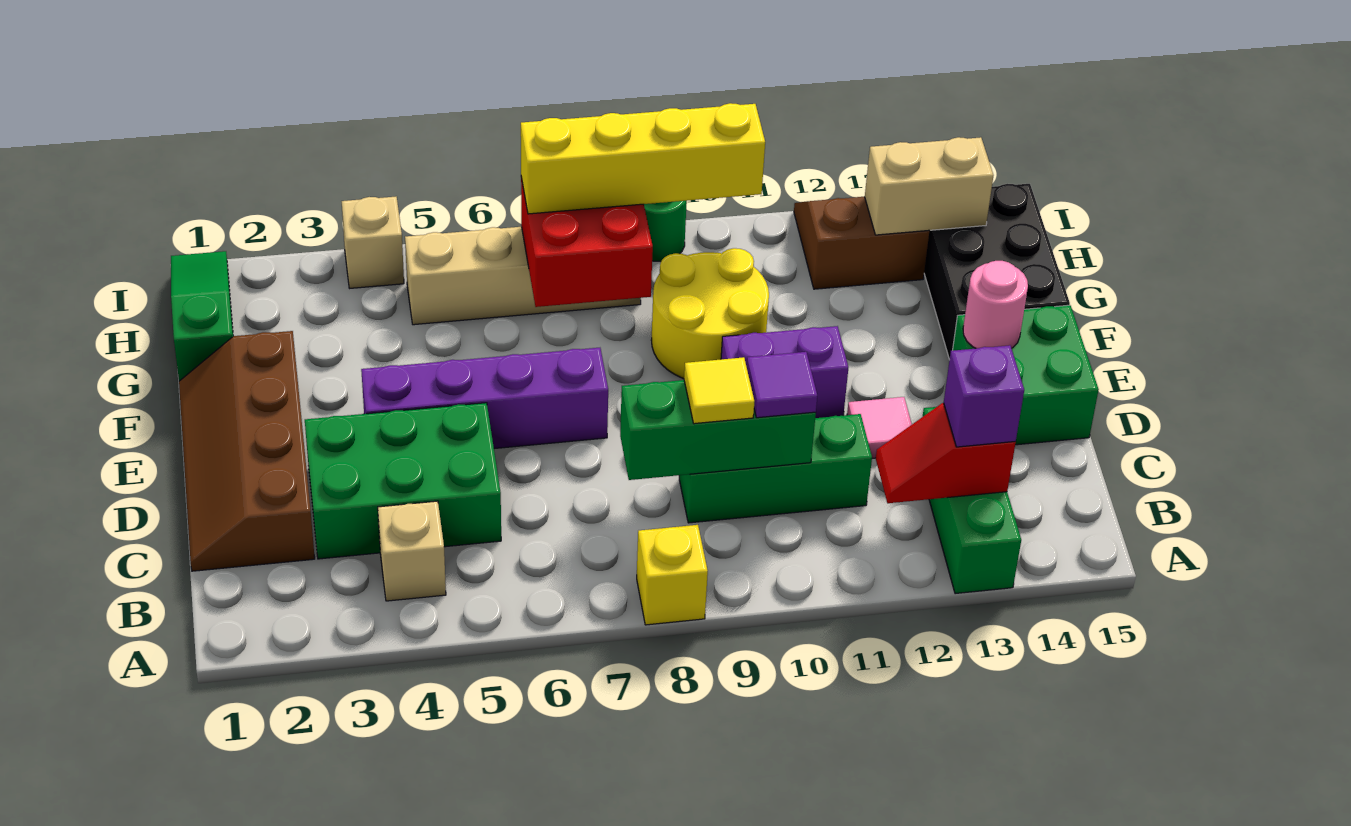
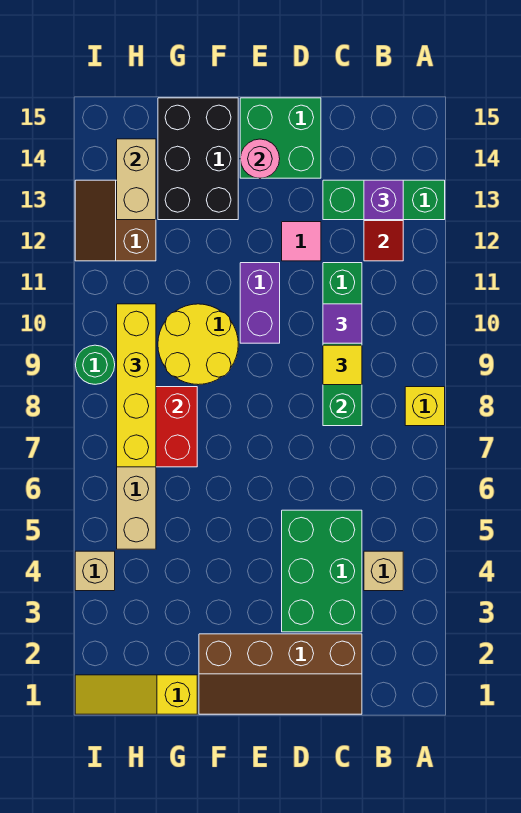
purple 1x4 brick [361,348,608,449] -> none
black 2x3 brick [924,184,1070,360] -> black 2x3 brick turned to [158,98,238,220]
green 1x3 slope [171,251,233,381] -> yellow 1x3 slope [75,675,197,714]

